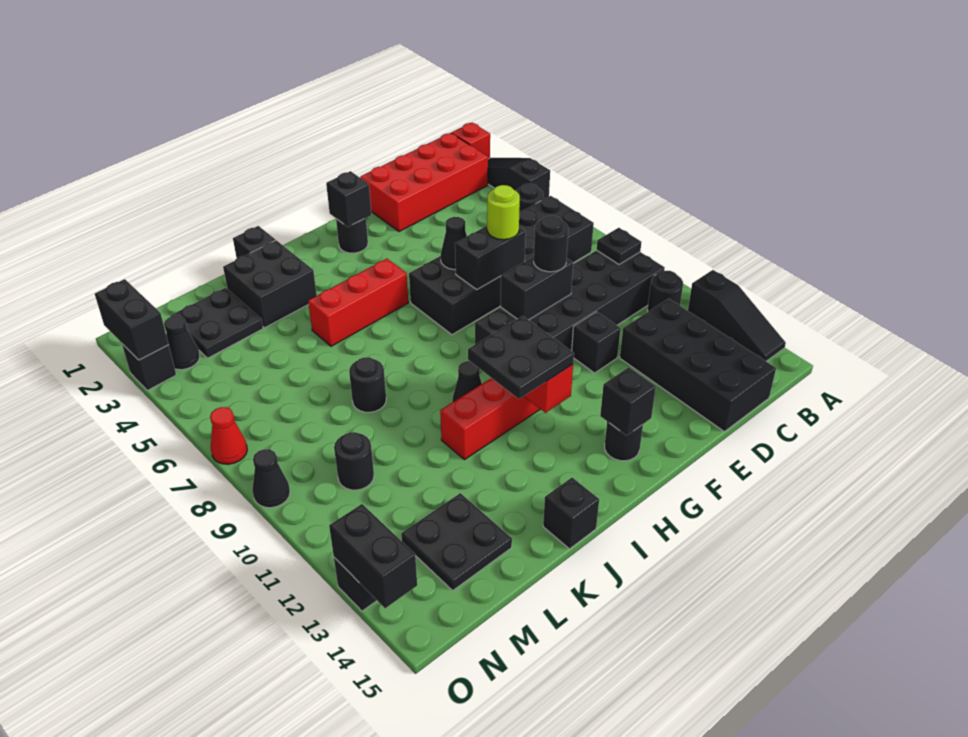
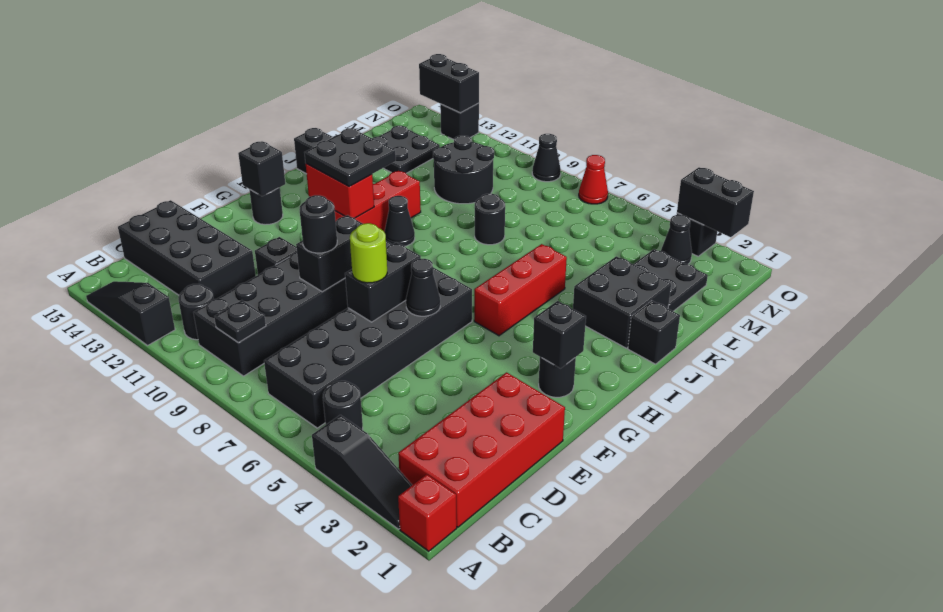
black 1x1 round brick [334,432,374,490] -> black 2x2 round brick [433,136,494,204]

